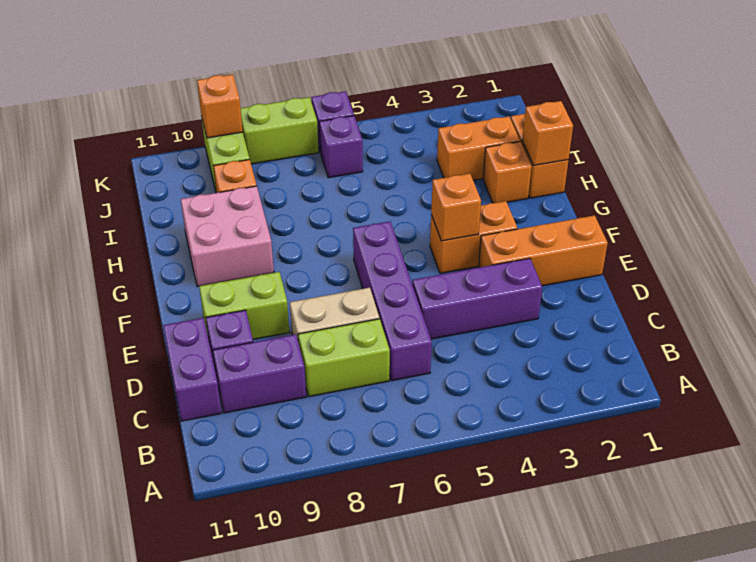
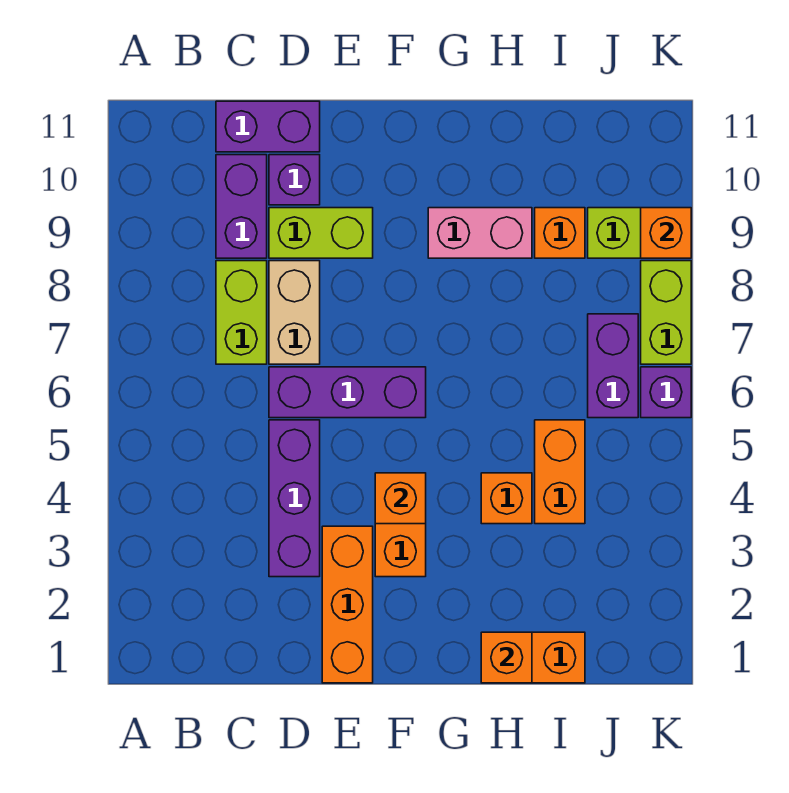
purple 1x4 brick [353,221,432,381] -> purple 1x3 brick [269,367,426,418]
lime 1x2 brick [199,272,289,345] -> lime 1x2 brick turned to [269,208,373,258]
pink 2x2 brick [181,186,274,287] -> pink 1x2 brick [428,208,532,258]
orange 1x1 brick [483,142,532,203] -> orange 1x1 brick moved to [481,473,532,524]
orange 1x2 brick [437,116,520,180] -> orange 1x2 brick moved to [535,420,585,524]
purple 1x1 brick [319,116,363,178] -> purple 1x2 brick [588,314,638,418]

